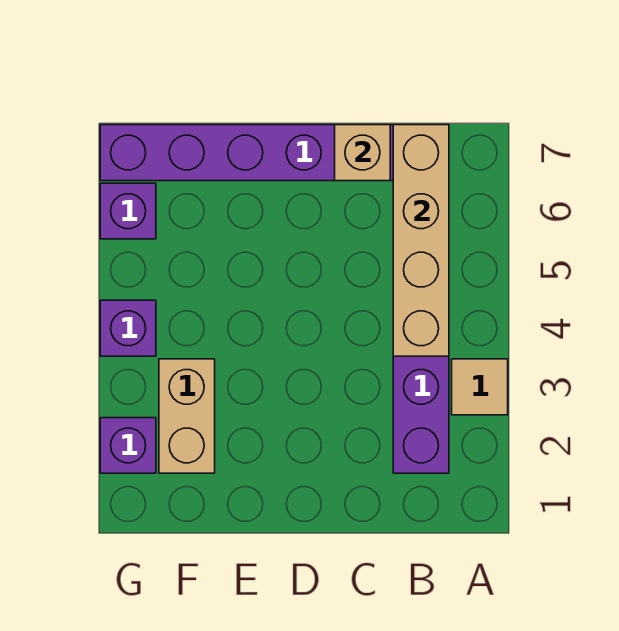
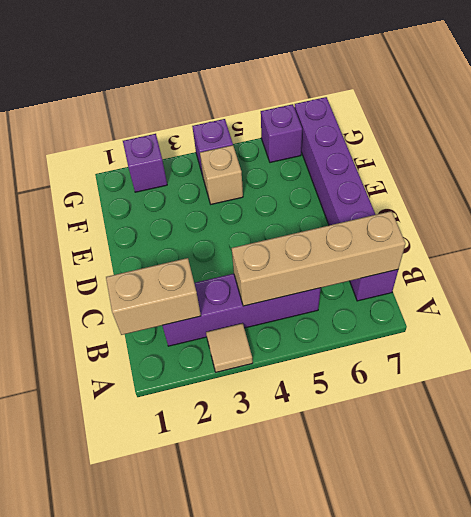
tan 1x1 brick [335,125,390,181] -> tan 1x1 brick moved to [200,145,243,204]
tan 1x2 brick [159,359,215,473] -> tan 1x2 brick moved to [106,258,201,335]

